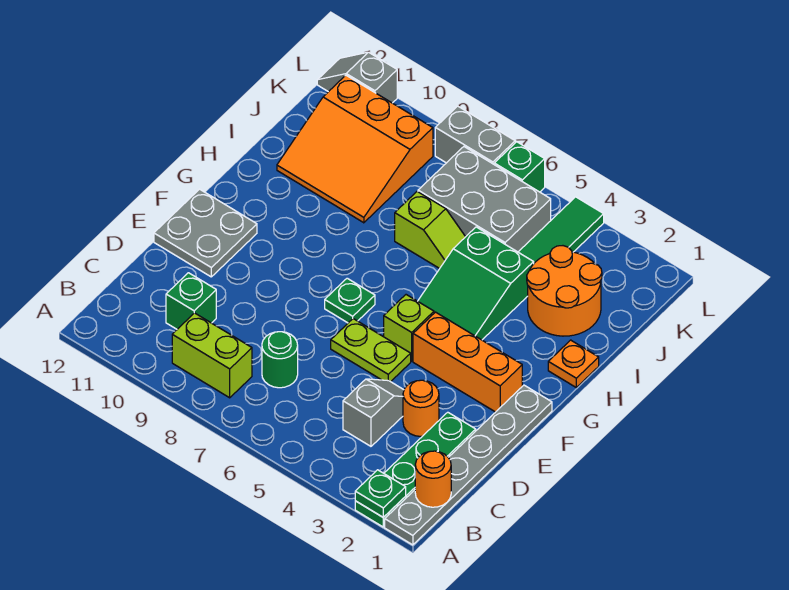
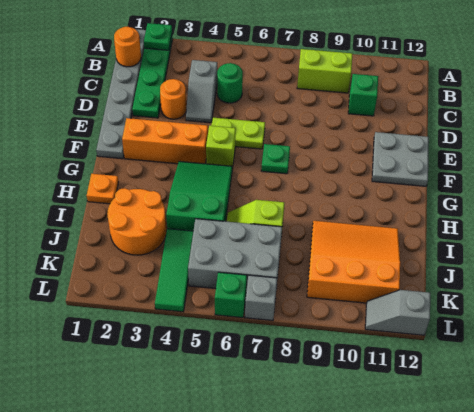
green 1x1 round brick [262,332,298,388] -> green 1x1 round brick moved to [217,63,243,103]
grey 1x2 brick [435,106,515,164] -> grey 1x1 brick [245,275,277,321]
grey 1x2 slope [317,52,397,103] -> grey 1x2 slope turned to [365,290,430,335]

